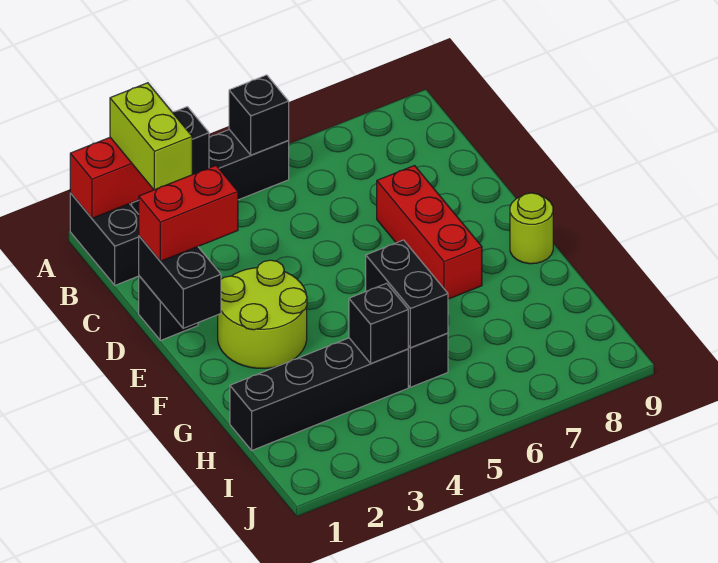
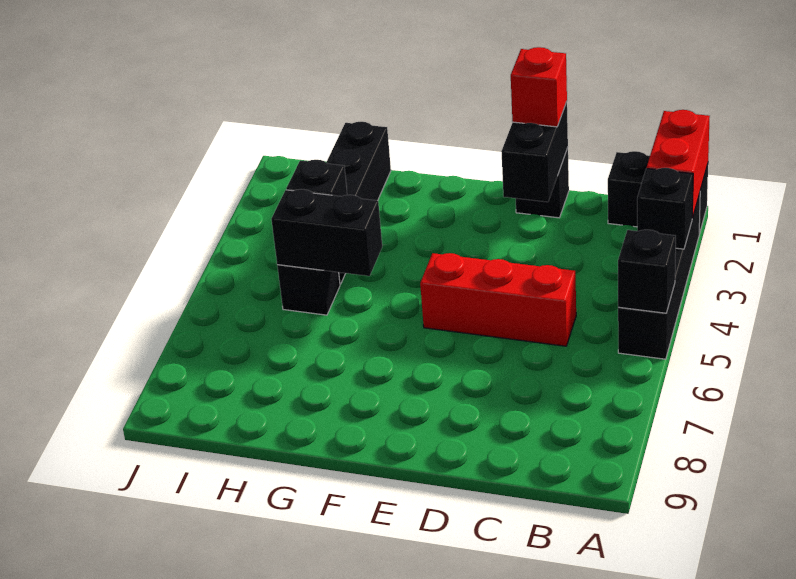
lime 1x2 brick [110,83,192,190] -> none
black 1x2 brick [139,236,221,328] -> black 1x2 brick turned to [501,102,568,202]
red 1x2 brick [139,166,238,261] -> red 1x1 brick [511,47,567,127]
red 1x3 brick [377,166,482,299] -> red 1x3 brick moved to [420,253,576,346]
lime 2x2 round brick [218,260,307,368] -> none
lime 1x1 round brick [510,193,553,264] -> none

